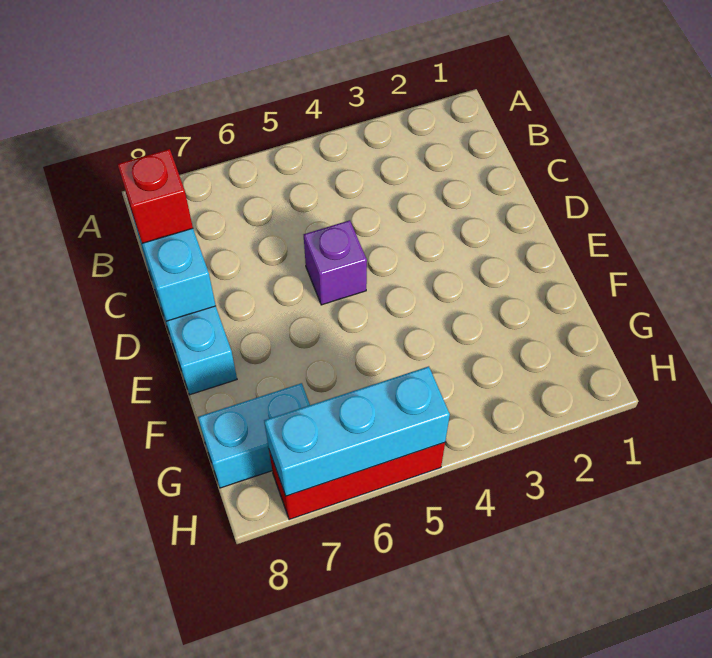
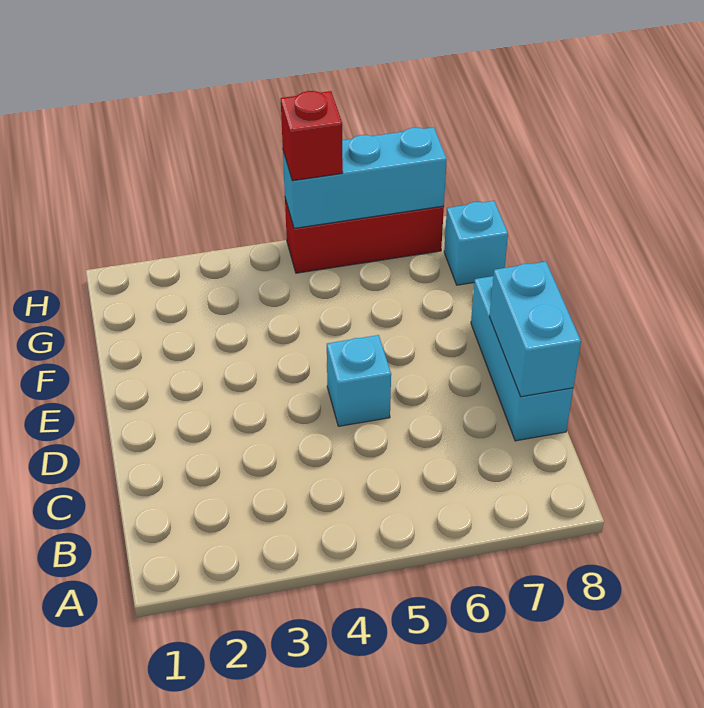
red 1x1 brick [118,149,193,243] -> red 1x1 brick moved to [281,91,343,181]
purple 1x1 brick [304,220,367,305] -> cyan 1x1 brick [327,335,391,426]
cyan 1x2 brick [198,383,310,488] -> cyan 1x1 brick [444,201,508,285]

